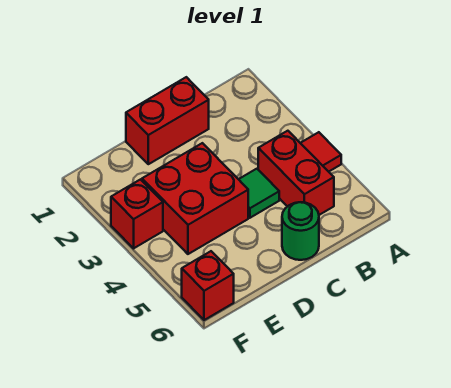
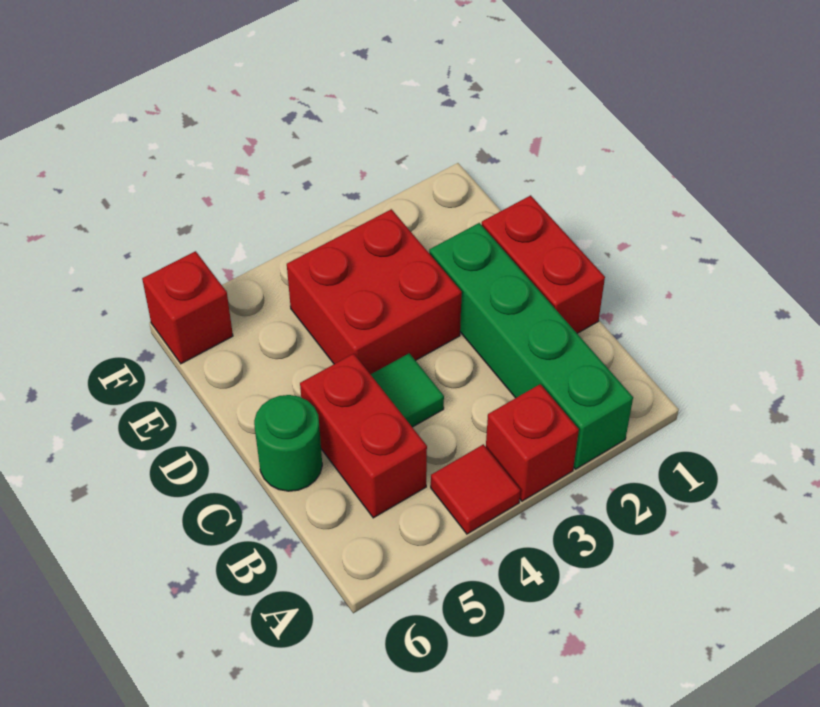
none -> green 1x4 brick [429,223,633,469]
red 1x2 brick [258,131,334,215] -> red 1x2 brick turned to [300,354,427,518]
red 1x1 brick [111,180,163,248] -> red 1x1 brick moved to [486,384,579,501]

